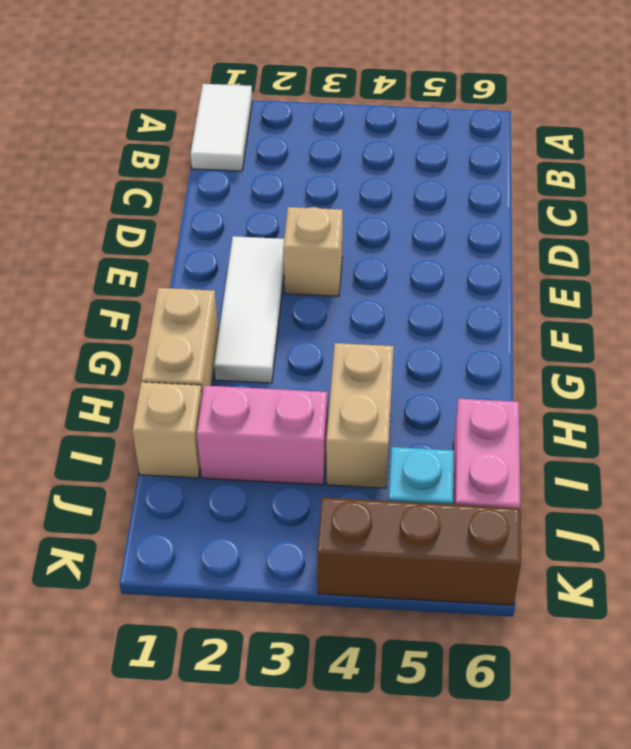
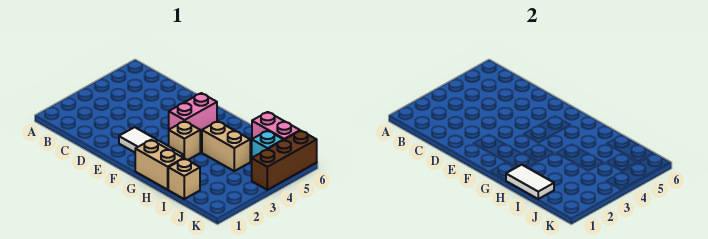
white 1x2 tile [191,84,252,171] -> white 1x2 tile moved to [506,165,554,199]
tan 1x1 brick [283,207,343,296] -> tan 1x1 brick moved to [169,121,200,160]
pink 1x2 brick [197,385,327,485] -> pink 1x2 brick moved to [169,93,217,134]

